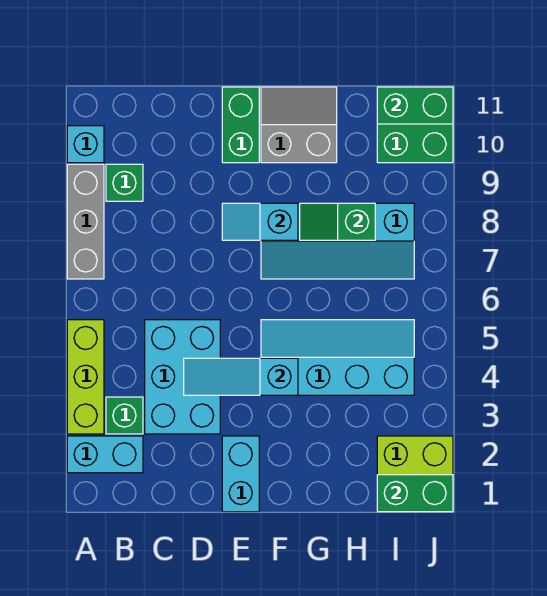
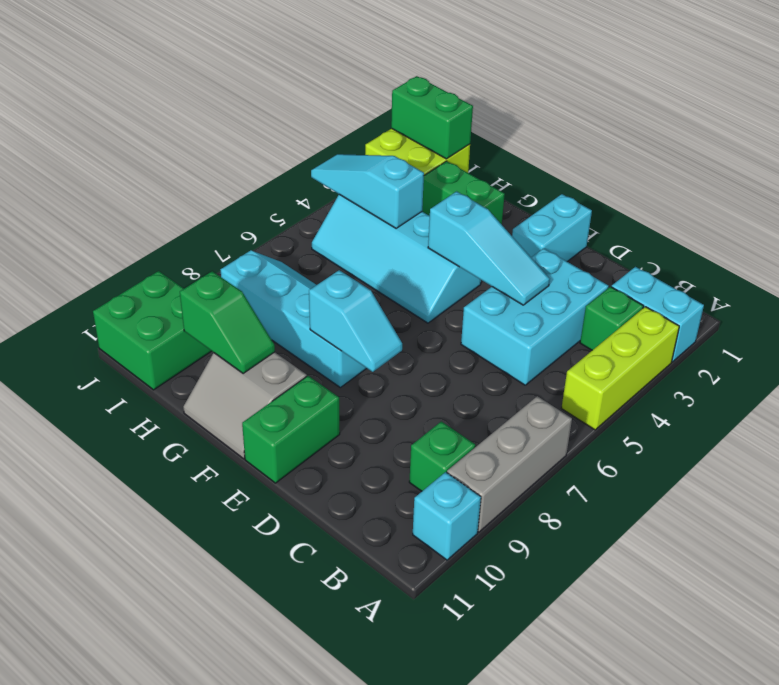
green 1x2 slope [300,203,375,240] -> green 1x2 slope moved to [180,271,275,373]
none -> cyan 1x3 slope [311,154,424,228]
green 1x2 brick [377,87,453,124] -> green 1x2 brick moved to [422,161,505,224]

